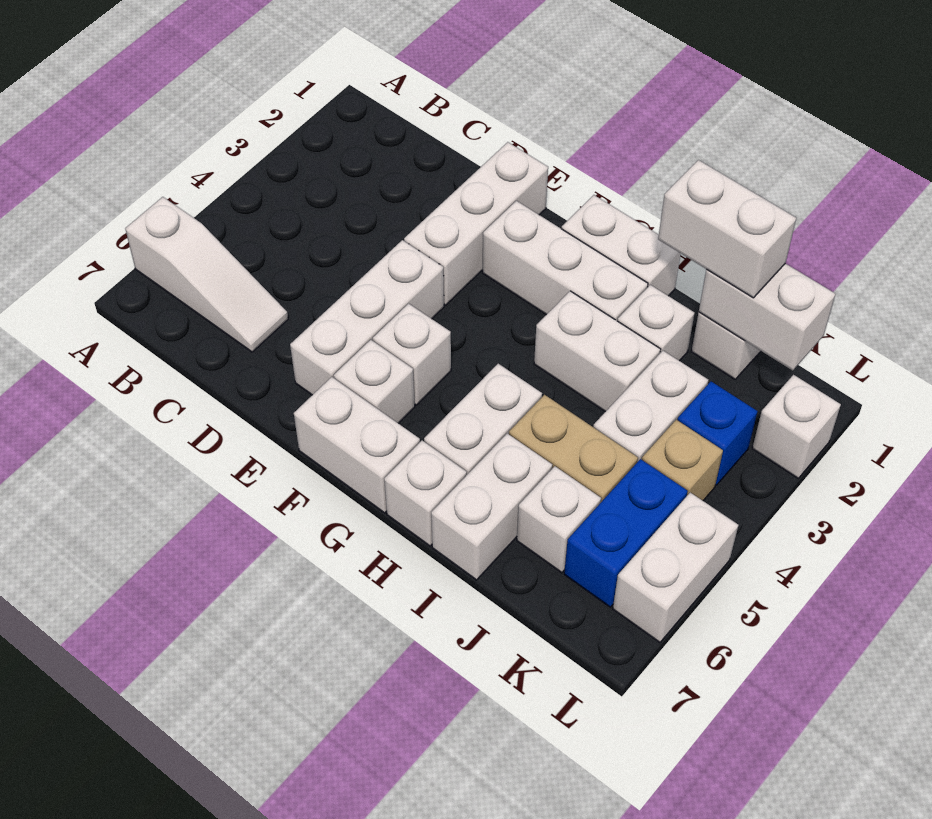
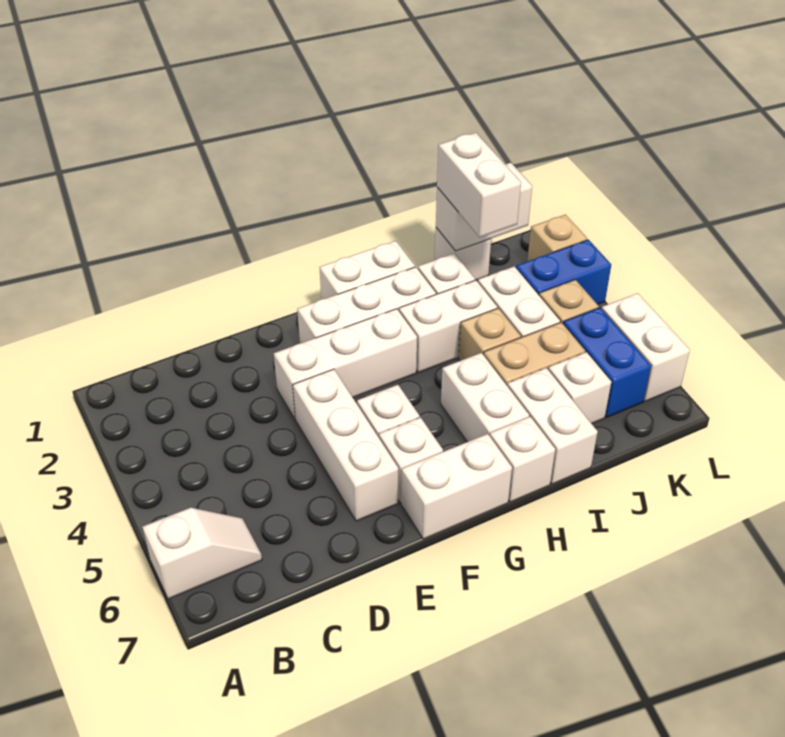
white 1x3 slope [125,197,288,352] -> white 1x2 slope [142,508,262,599]
white 1x3 brick [404,142,548,305] -> white 1x3 brick turned to [274,309,417,420]
white 1x2 brick [658,160,796,298] -> white 1x2 brick turned to [437,133,521,237]
none -> tan 1x1 brick [459,308,521,361]
blue 1x1 brick [678,382,757,485] -> blue 1x2 brick [516,240,611,304]
white 1x1 brick [752,374,841,478] -> tan 1x1 brick [527,214,587,261]

